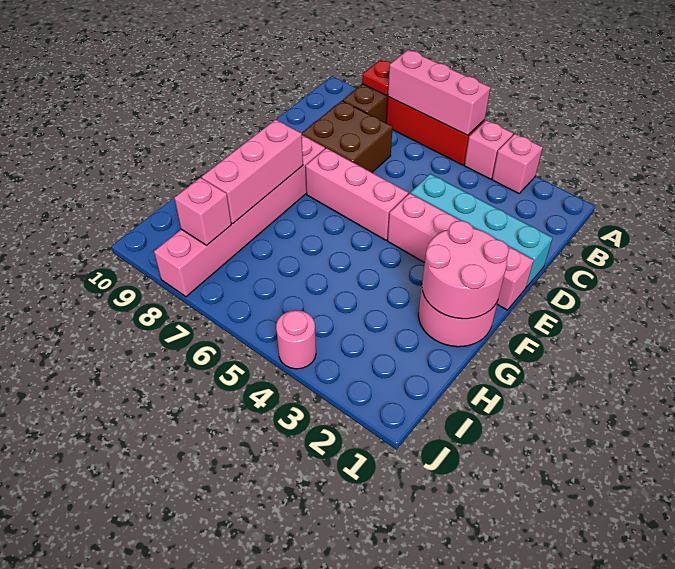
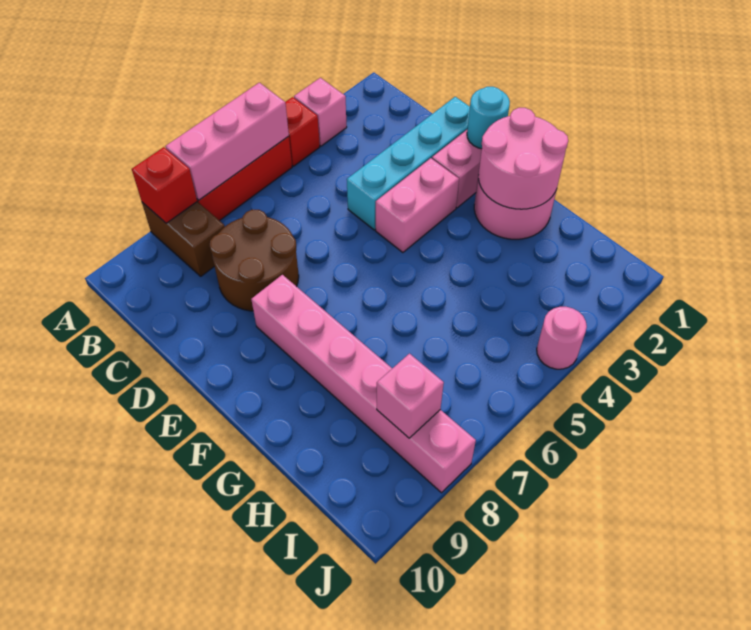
pink 1x1 brick [464,120,513,179] -> red 1x1 brick [285,97,320,166]
red 1x1 plate [362,60,391,96] -> red 1x1 brick [132,147,197,223]
brown 2x2 brick [302,101,393,172] -> brown 2x2 round brick [210,210,299,311]
none -> cyan 1x1 round brick [467,87,510,149]
pink 1x3 brick [305,148,408,240] -> none
pink 1x3 brick [202,119,303,224] -> none

